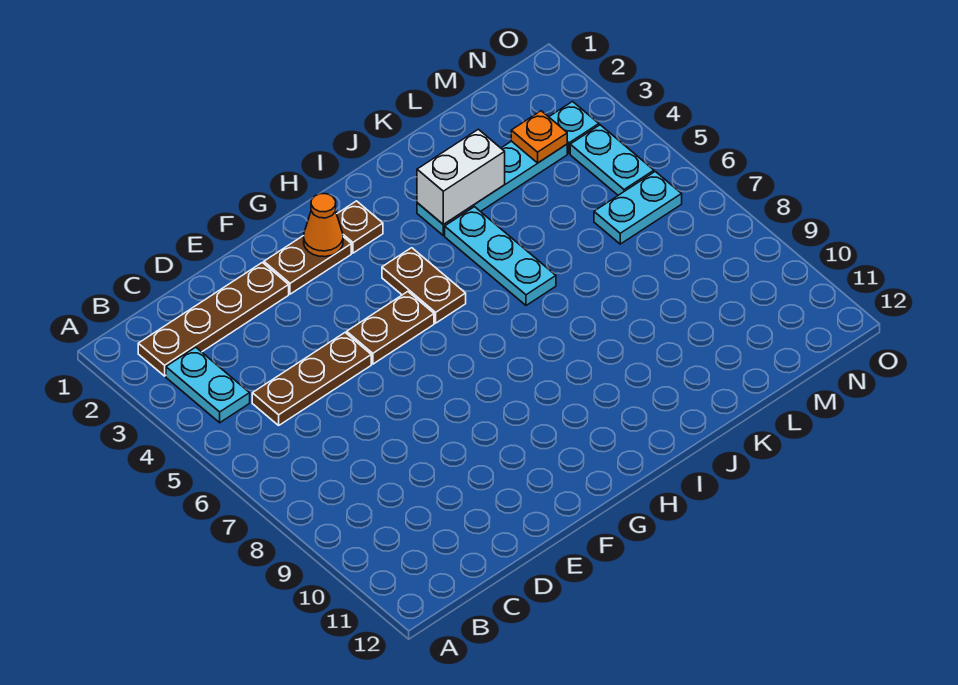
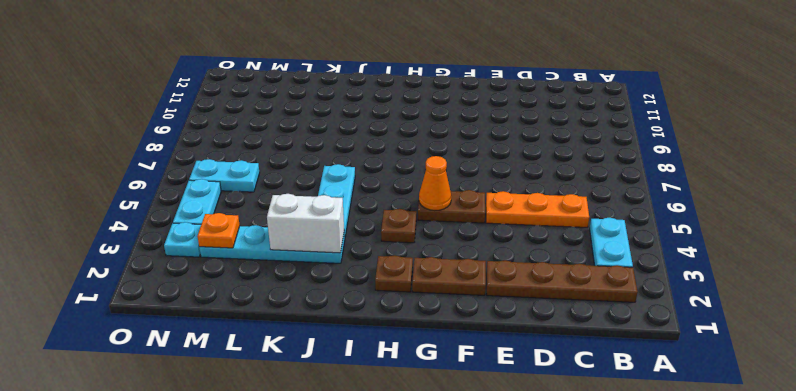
brown 1x3 plate [252,333,371,425] -> orange 1x3 plate [486,191,589,227]
orange 1x1 cone [304,194,343,257] -> orange 1x1 cone moved to [419,156,451,211]
brown 1x2 plate [382,248,466,323] -> brown 1x1 plate [381,209,416,243]

